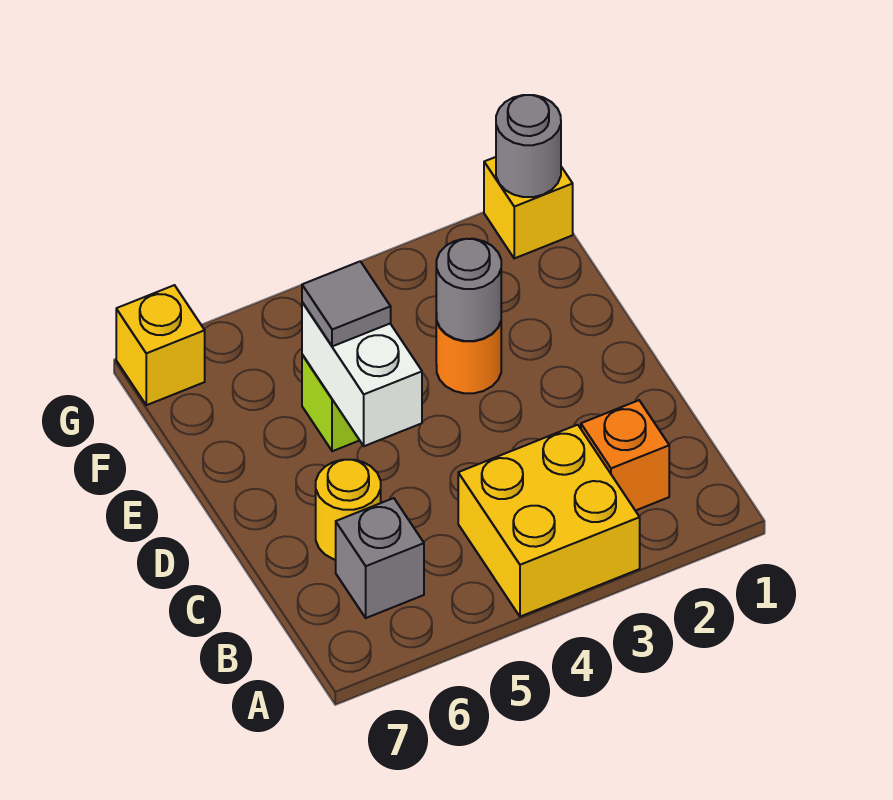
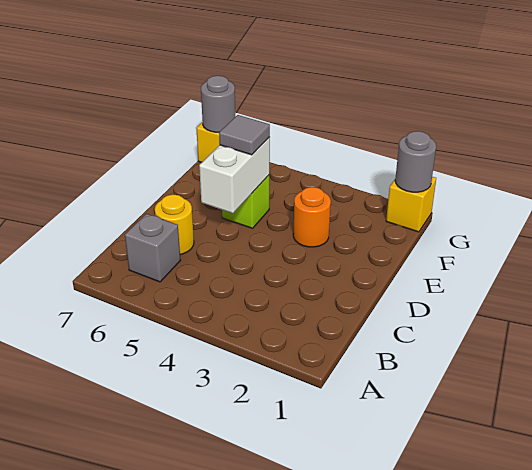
yellow 2x2 brick [458,425,640,617] -> none
orange 1x1 brick [581,400,669,511] -> none
grey 1x1 round brick [436,239,501,341] -> grey 1x1 round brick moved to [201,76,235,132]

